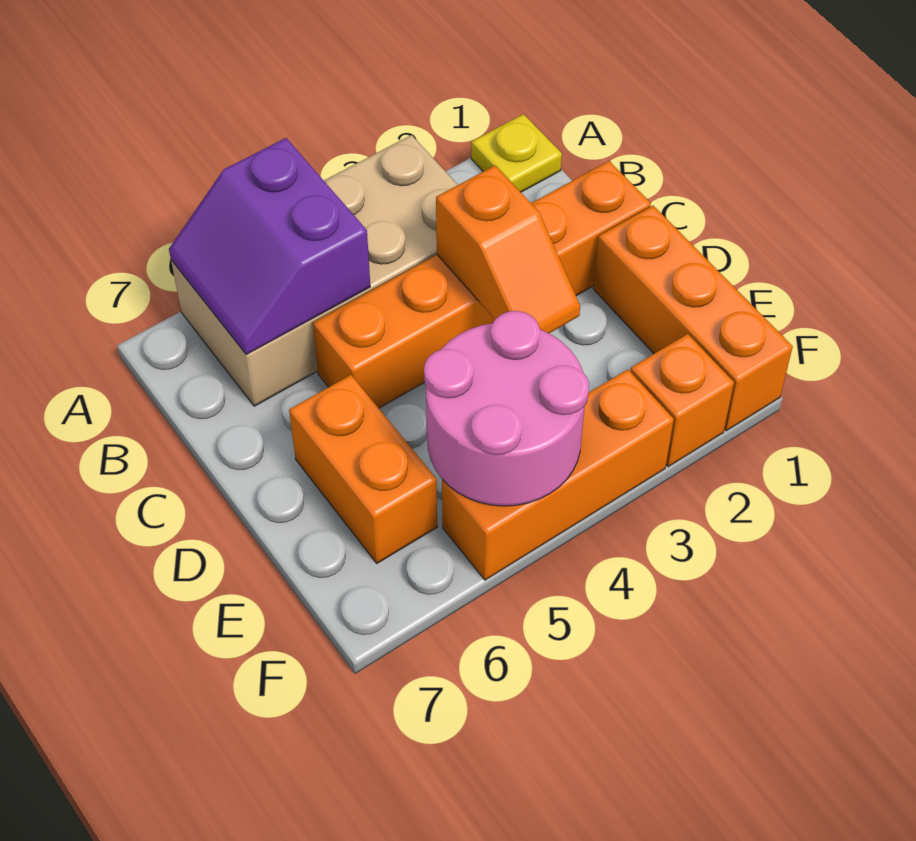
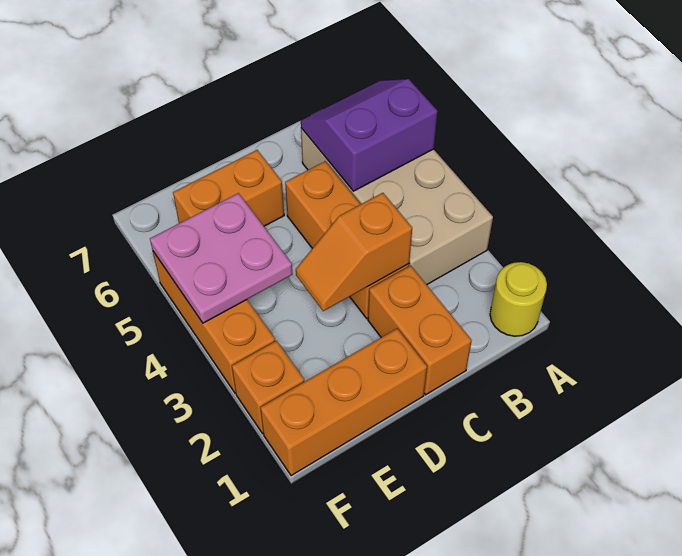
yellow 1x1 plate [471,114,562,192] -> yellow 1x1 round brick [490,262,547,336]
pink 2x2 round brick [424,311,589,506] -> pink 2x2 plate [150,193,292,323]

